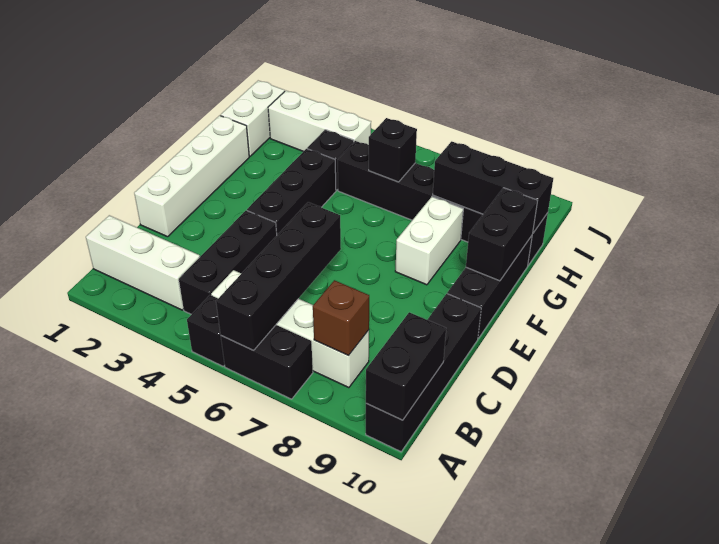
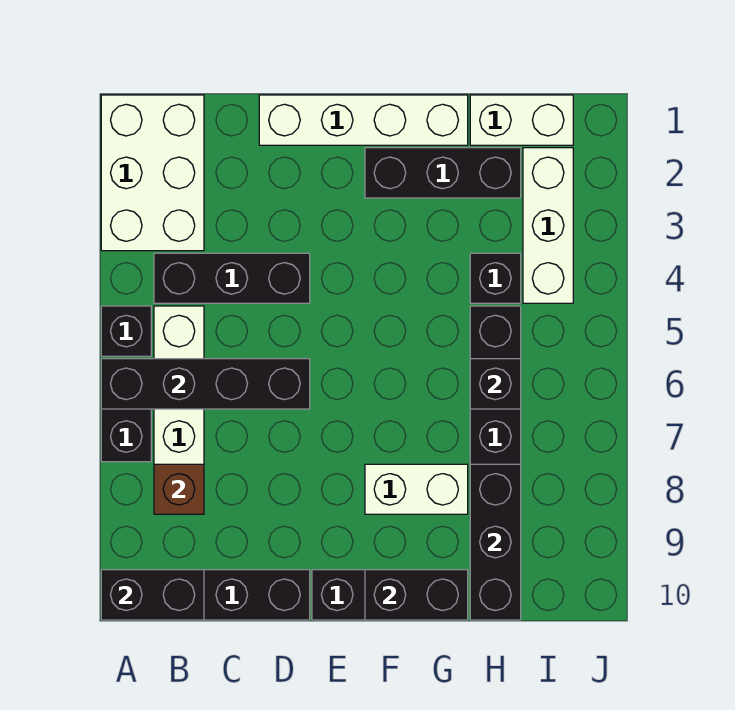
white 1x3 brick [86,215,200,310] -> white 2x3 brick [101,95,204,251]
black 1x3 brick [247,149,336,235] -> black 1x3 brick moved to [365,148,521,198]

